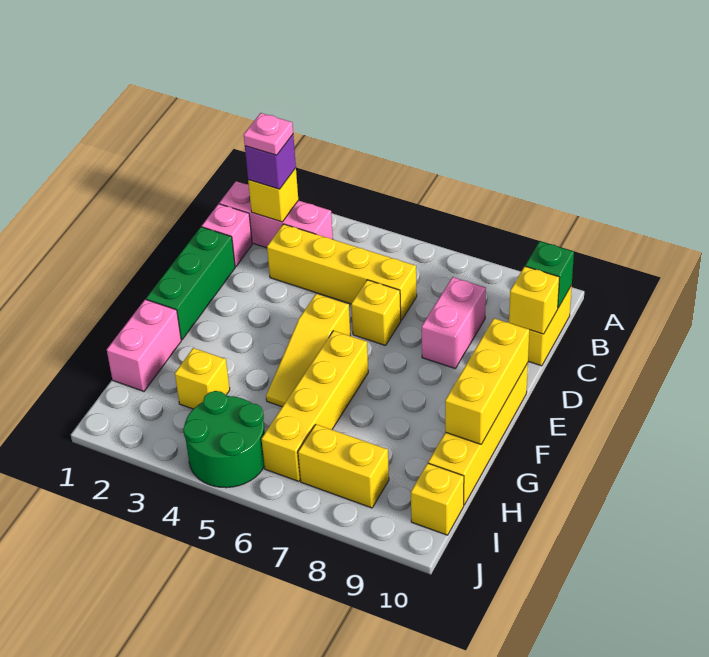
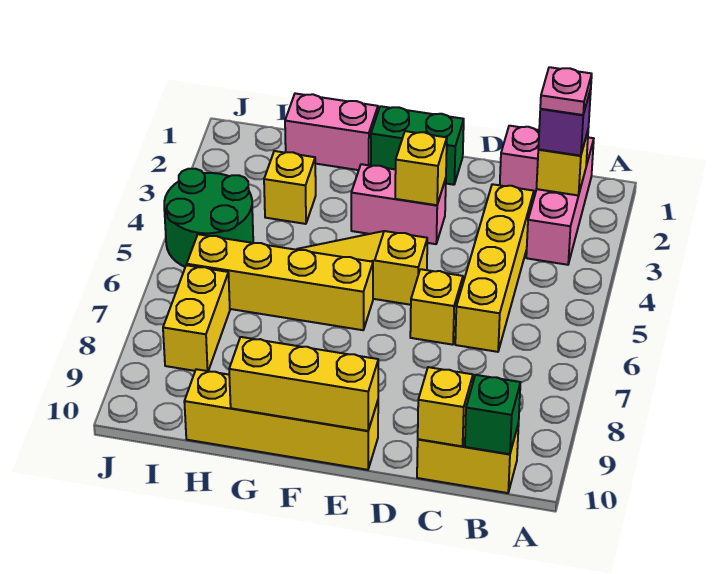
pink 1x2 brick [422,277,486,368] -> pink 1x2 brick moved to [351,164,446,244]
green 1x3 brick [146,227,235,340] -> green 1x2 brick [371,106,464,185]
yellow 1x1 brick [411,463,464,535] -> yellow 1x1 brick moved to [395,131,447,205]

